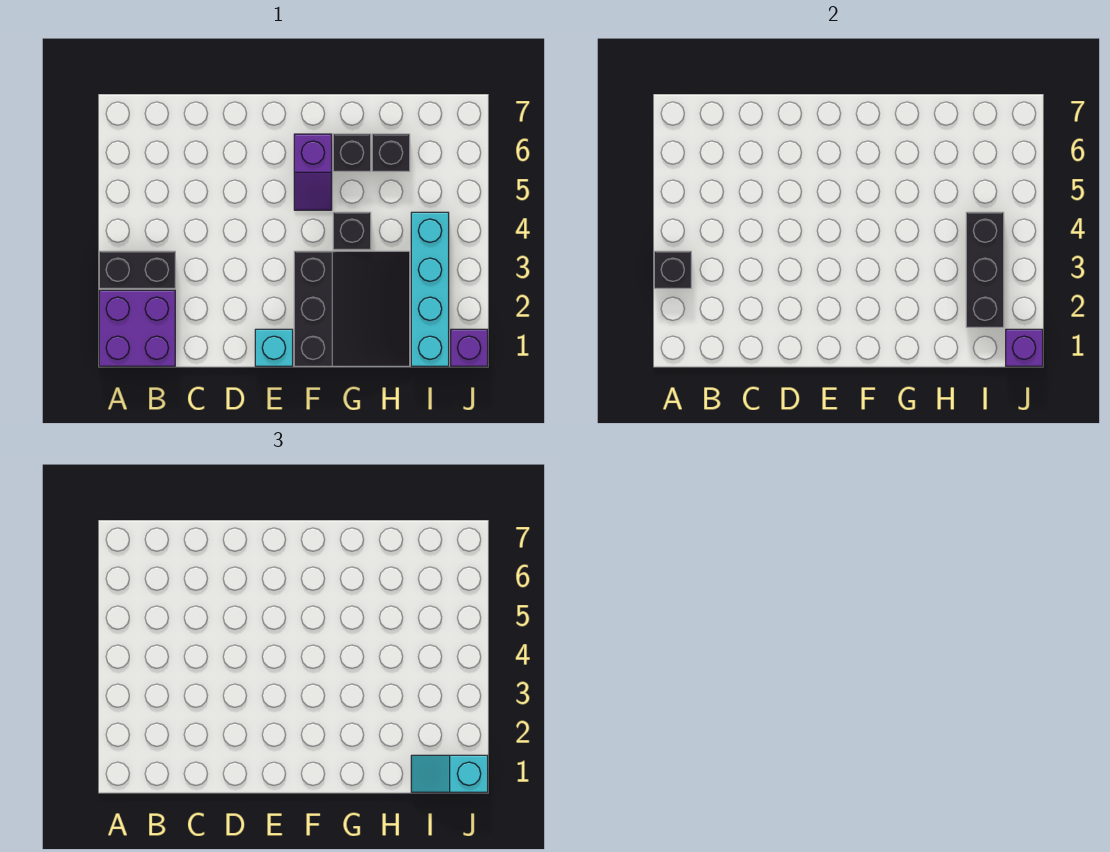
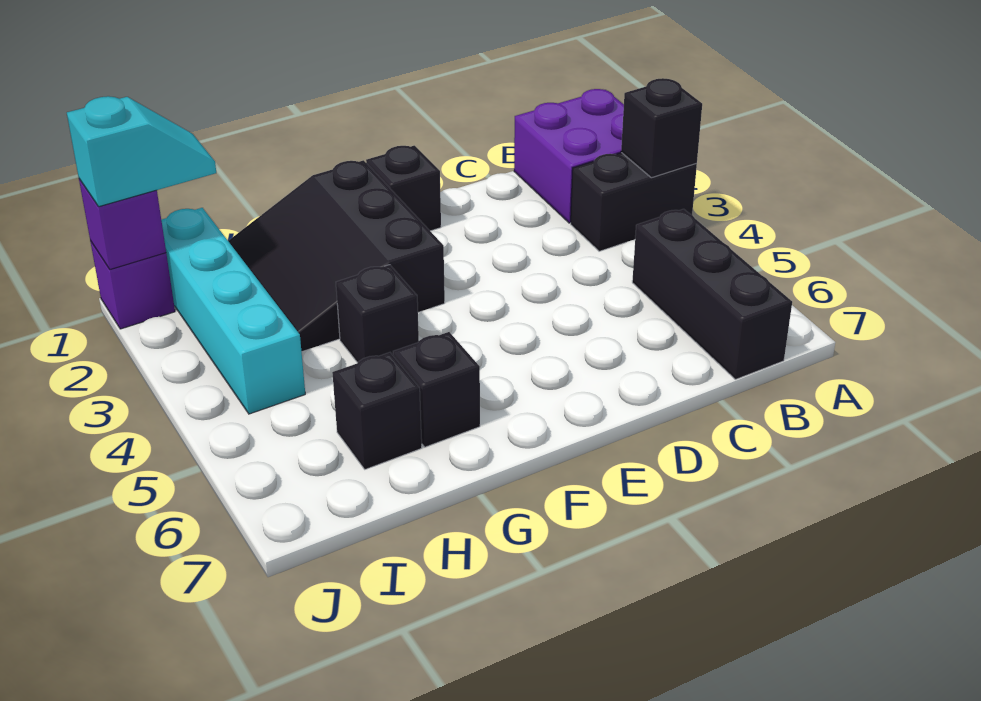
cyan 1x1 brick [255,329,293,366] -> black 1x1 brick [366,146,441,231]
purple 1x2 slope [294,134,332,210] -> none
black 1x3 brick [966,212,1004,327] -> black 1x3 brick moved to [632,209,792,380]

